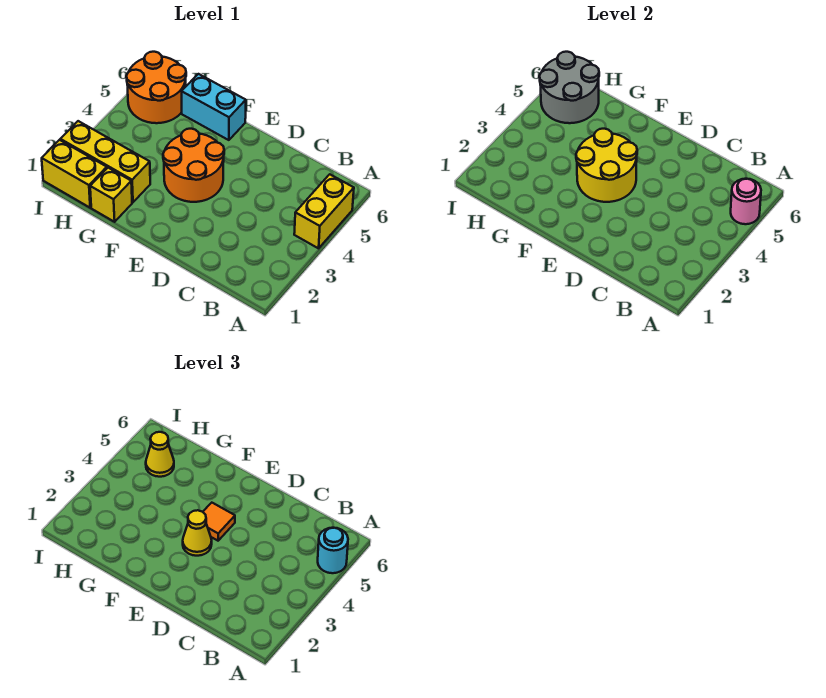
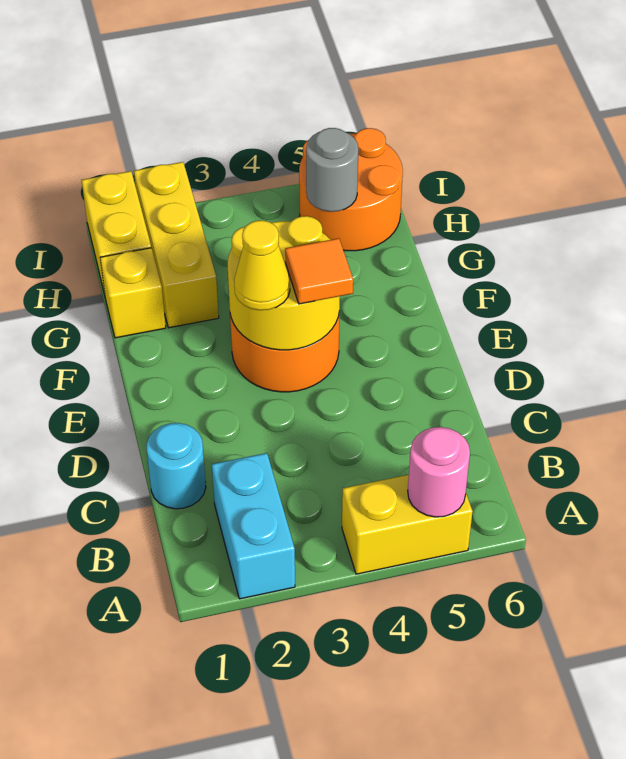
cyan 1x1 round brick [318,528,348,573] -> cyan 1x1 round brick moved to [146,423,206,509]
cyan 1x2 brick [182,74,246,140] -> cyan 1x2 brick moved to [212,453,295,599]
grey 2x2 round brick [539,52,599,123] -> grey 1x1 round brick [306,128,358,212]
yellow 1x1 cone [146,432,174,477] -> none

